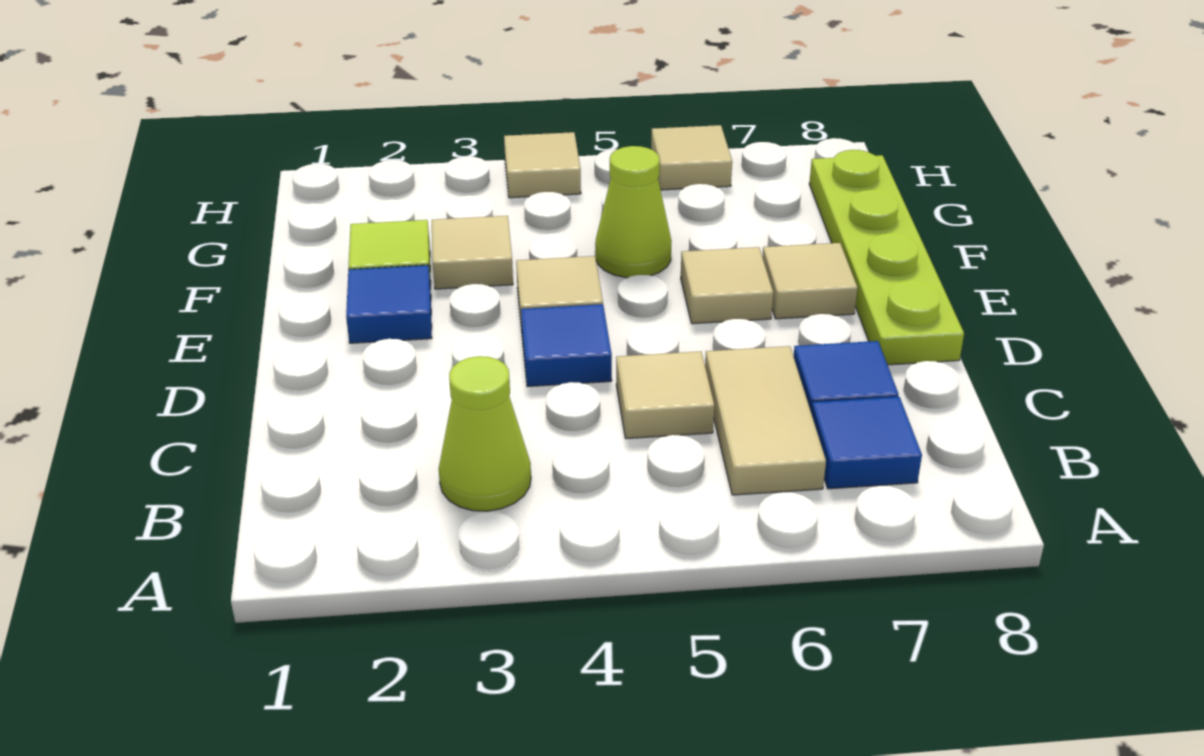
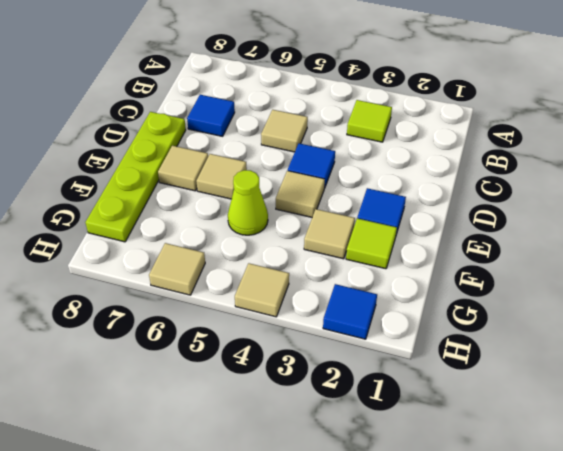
lime 1x1 cone [439,356,531,511] -> lime 1x1 tile [347,100,392,142]
tan 1x2 tile [705,346,826,495] -> none
blue 1x1 tile [811,397,922,489] -> blue 1x1 tile moved to [323,284,377,339]

